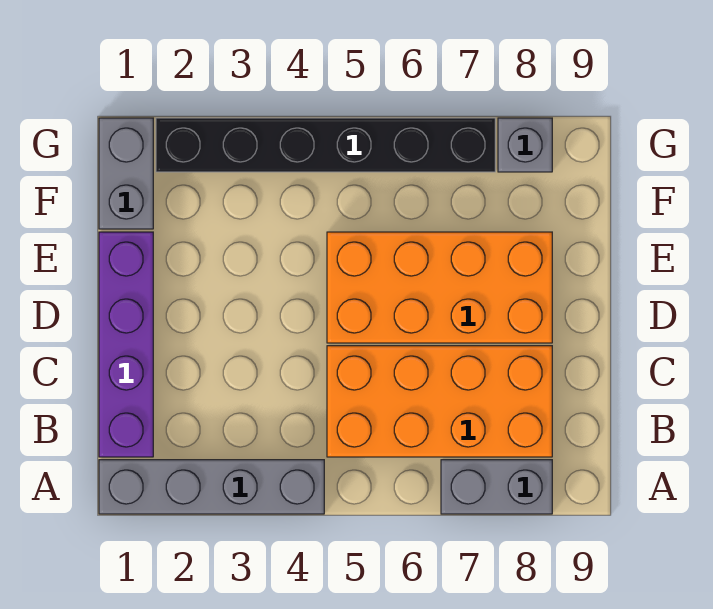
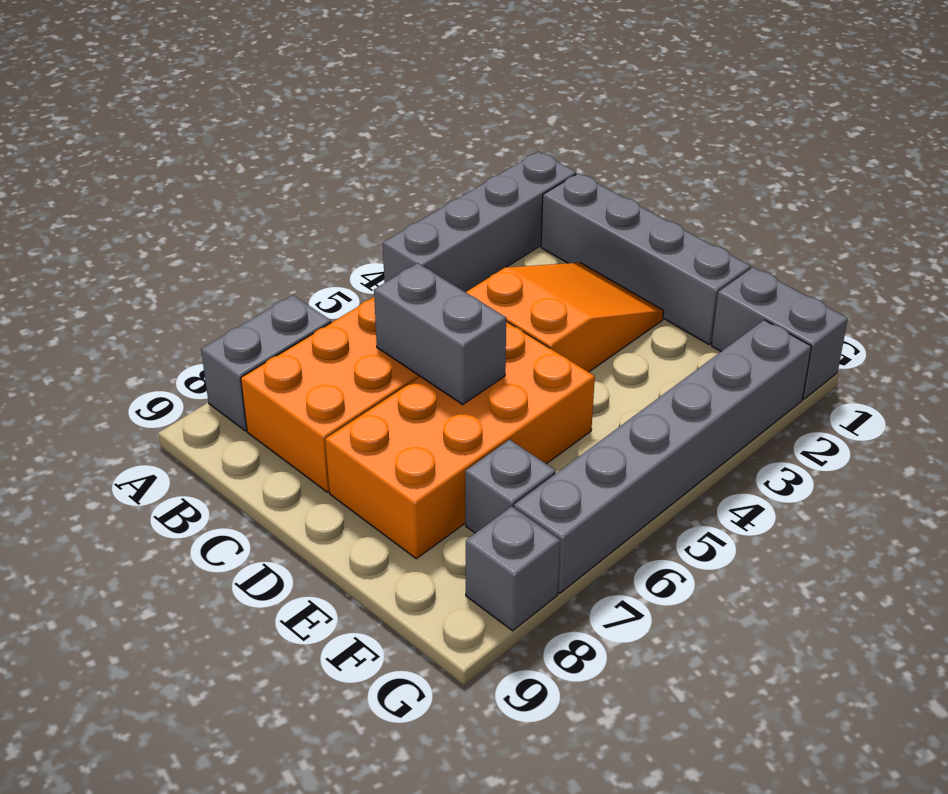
purple 1x4 brick [99,232,153,457] -> grey 1x4 brick [541,173,751,344]
none -> orange 2x3 slope [466,263,664,372]
none -> grey 1x2 brick [374,263,506,404]
none -> grey 1x1 brick [465,440,556,533]
black 1x6 brick [156,118,495,172] -> grey 1x6 brick [514,320,812,593]

